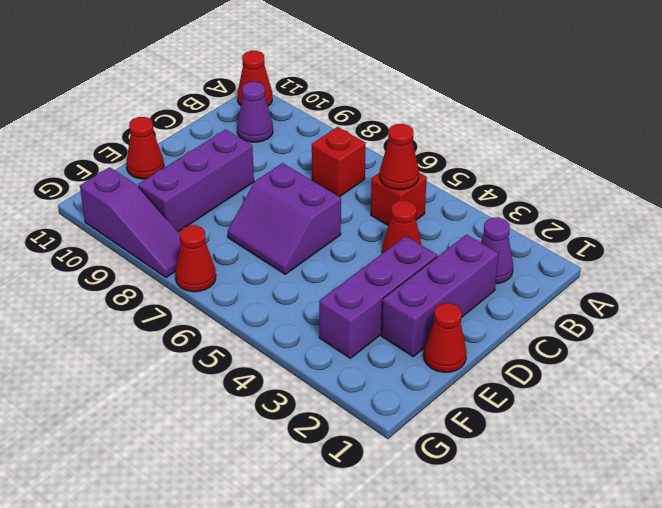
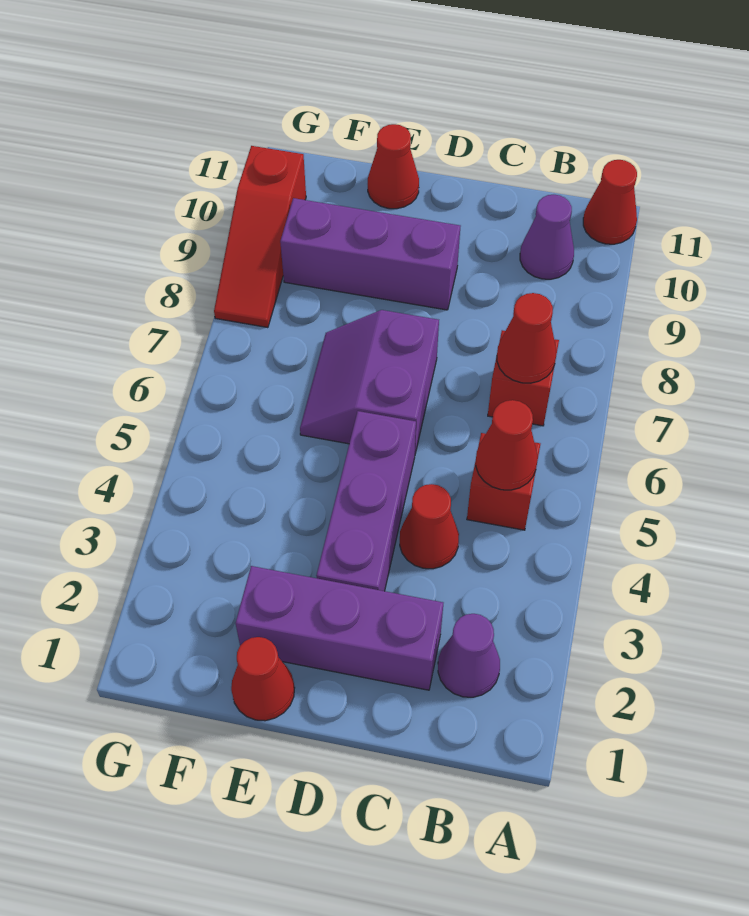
purple 1x3 brick [319,236,437,358] -> purple 1x3 brick turned to [316,411,416,591]
red 1x1 cone [175,225,216,292] -> red 1x1 cone moved to [497,293,556,383]
purple 1x3 slope [80,167,181,278] -> red 1x3 slope [214,146,306,328]

